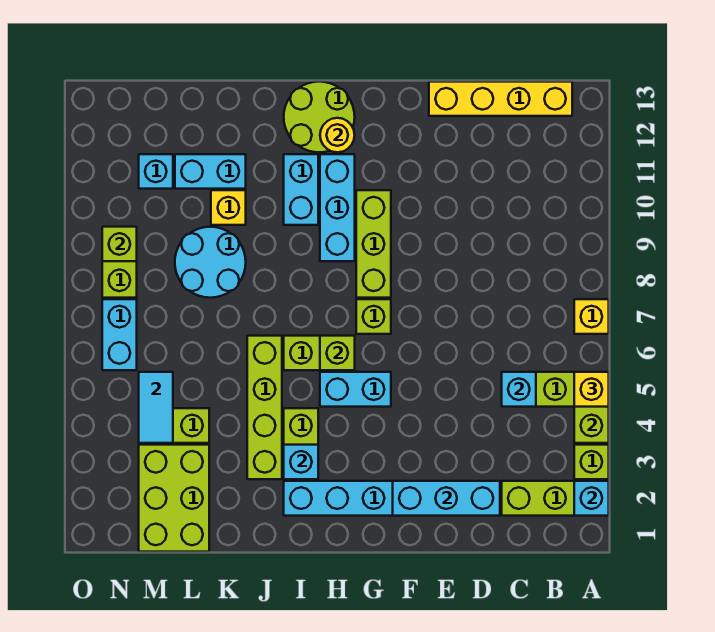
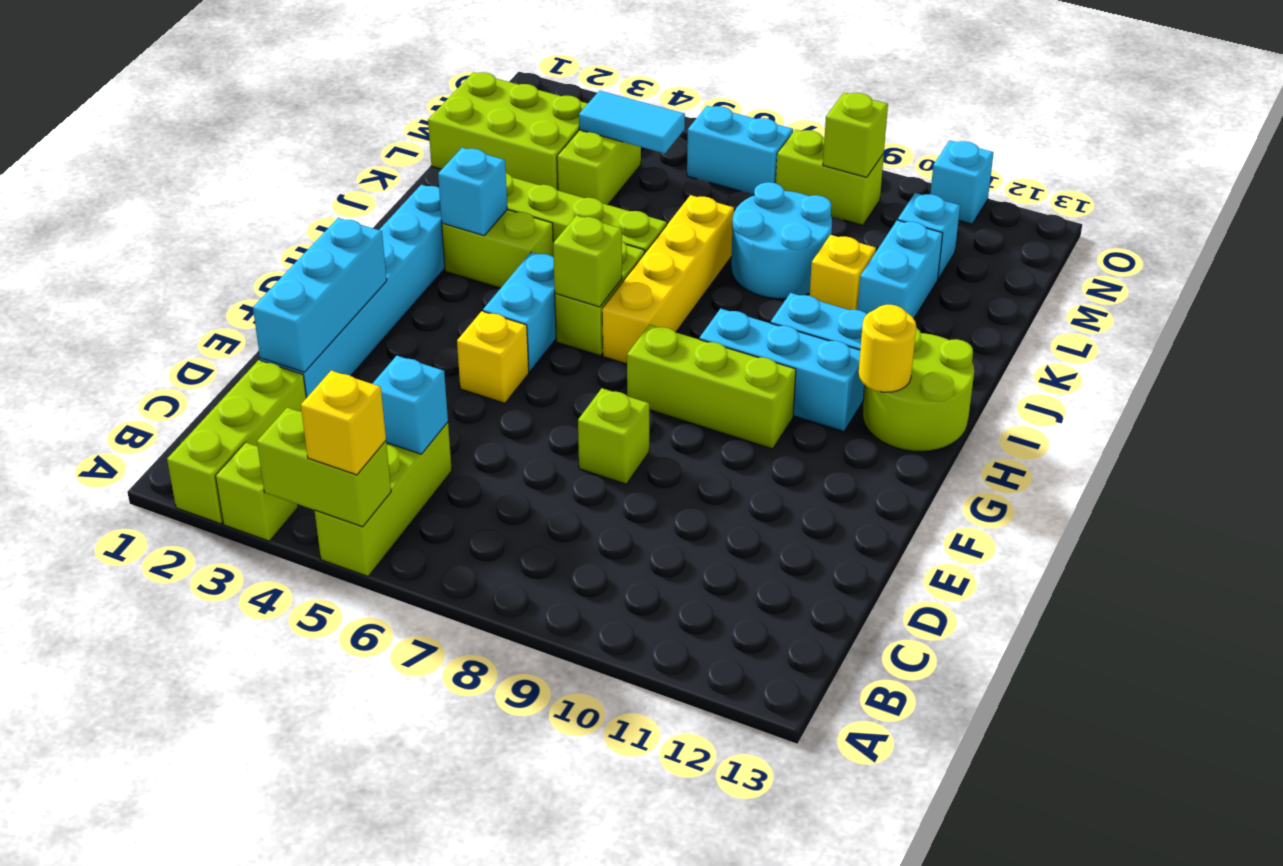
cyan 1x1 brick [574,481,609,516] -> cyan 1x1 brick moved to [930,141,994,224]
yellow 1x1 brick [574,299,609,334] -> yellow 1x1 brick moved to [457,311,529,403]
yellow 1x4 brick [429,82,572,116] -> yellow 1x4 brick moved to [602,195,734,364]
lime 1x1 brick [356,299,391,334] -> lime 1x1 brick moved to [578,388,649,484]

